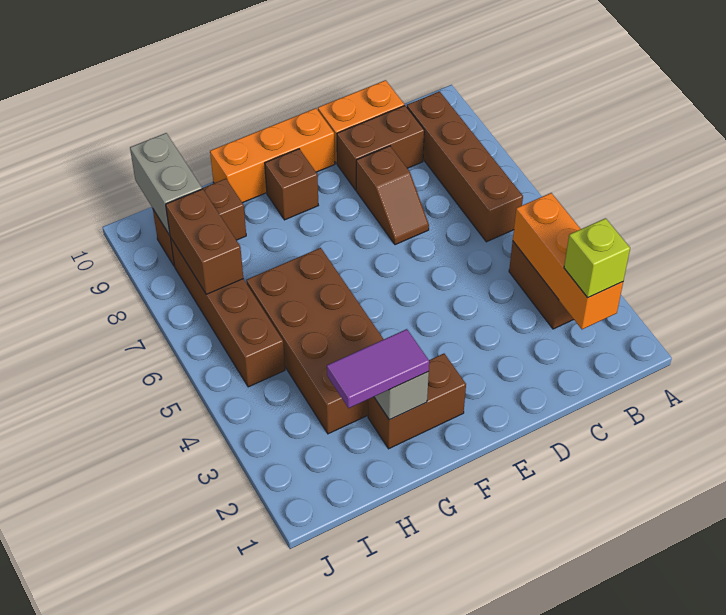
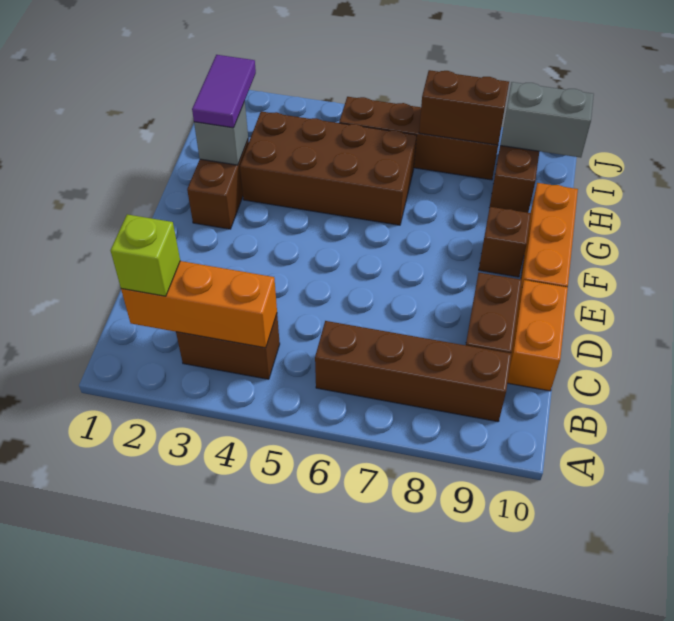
brown 1x2 slope [356,146,429,245] -> none

